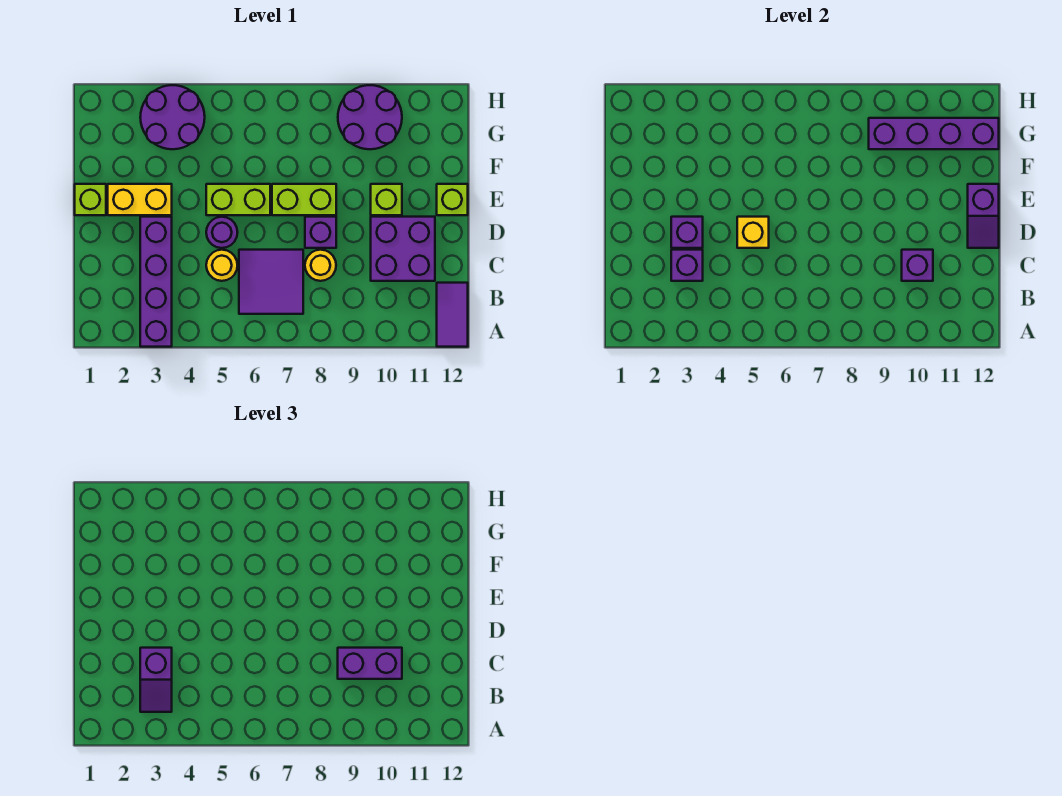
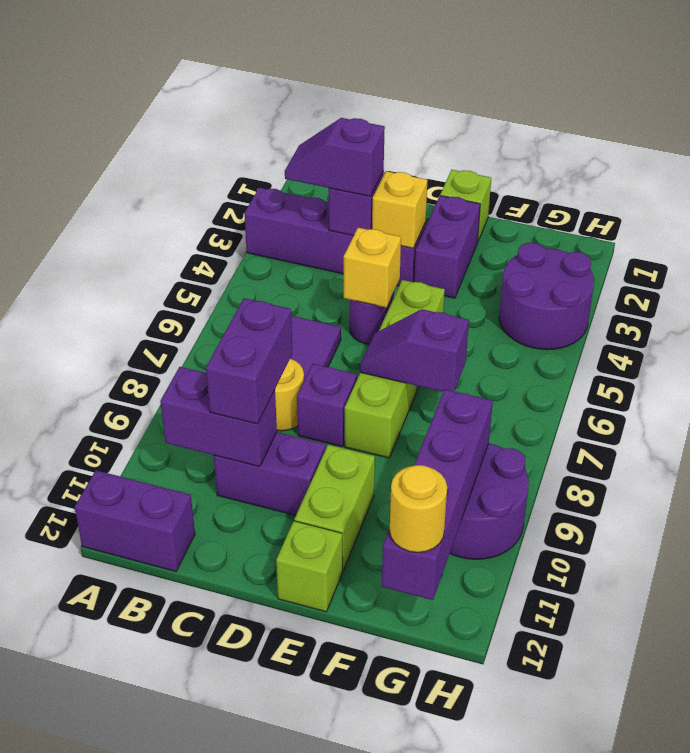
purple 1x2 tile [437,283,468,347] -> purple 1x2 brick [75,470,195,572]
yellow 1x1 round brick [206,250,238,281] -> yellow 1x1 round brick moved to [390,465,447,552]
purple 2x2 brick [371,217,435,281] -> purple 1x2 brick [214,432,326,515]
purple 1x1 brick [902,250,933,281] -> purple 1x2 brick [160,367,277,467]
purple 1x1 brick [671,217,703,248] -> yellow 1x1 brick [372,171,428,248]
purple 1x2 slope [968,184,999,248] -> purple 1x2 slope moved to [360,309,469,392]
yellow 1x2 brick [108,184,172,215] -> purple 1x2 brick [414,196,480,298]
lime 1x1 brick [371,184,402,215] -> lime 1x2 brick [294,445,375,570]

